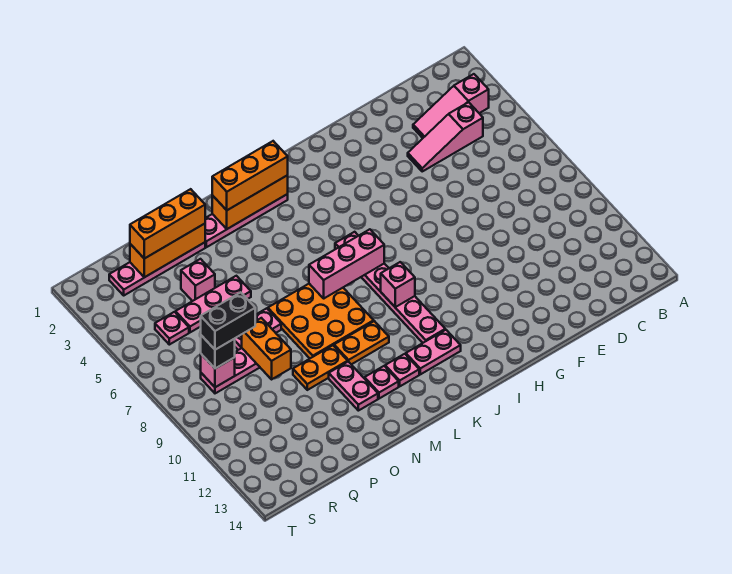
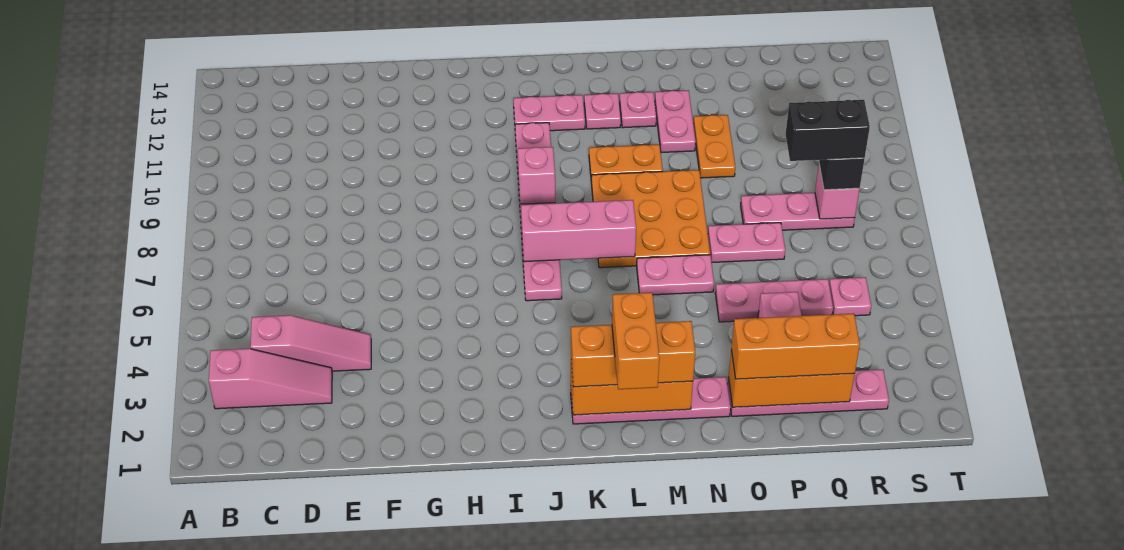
none -> pink 1x2 plate [637,255,714,295]
orange 1x2 plate [293,345,348,390] -> orange 1x2 plate turned to [693,115,735,178]
orange 1x2 brick [242,318,291,379] -> orange 1x2 brick moved to [612,293,659,389]

